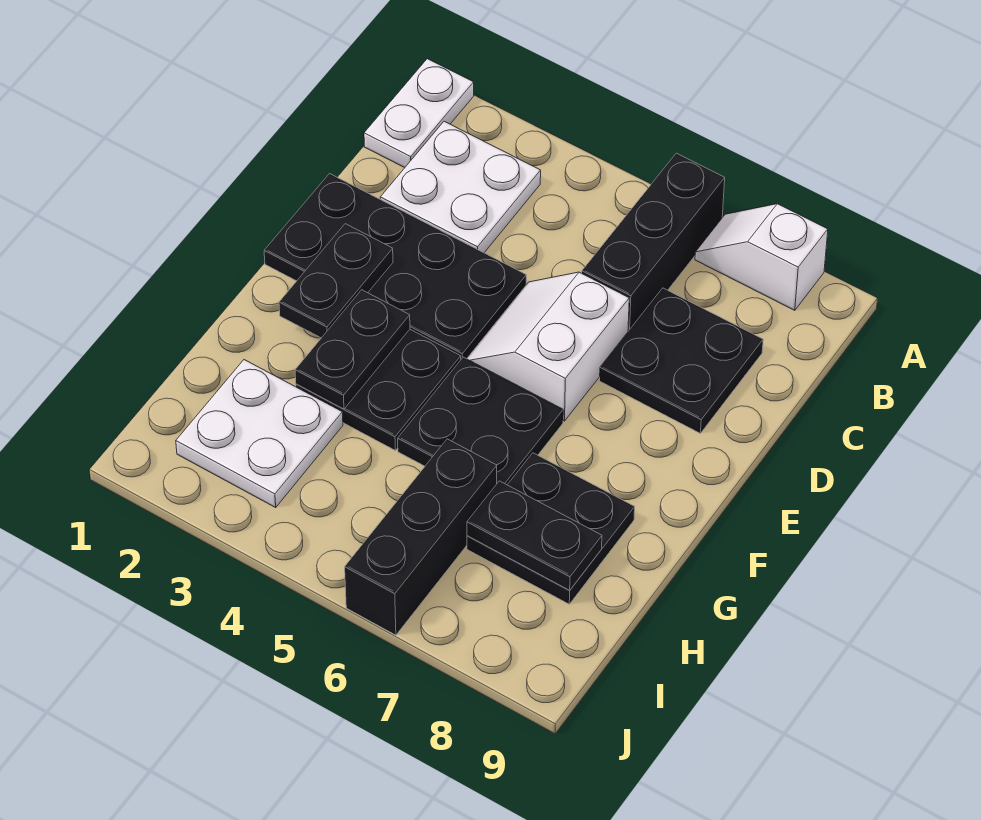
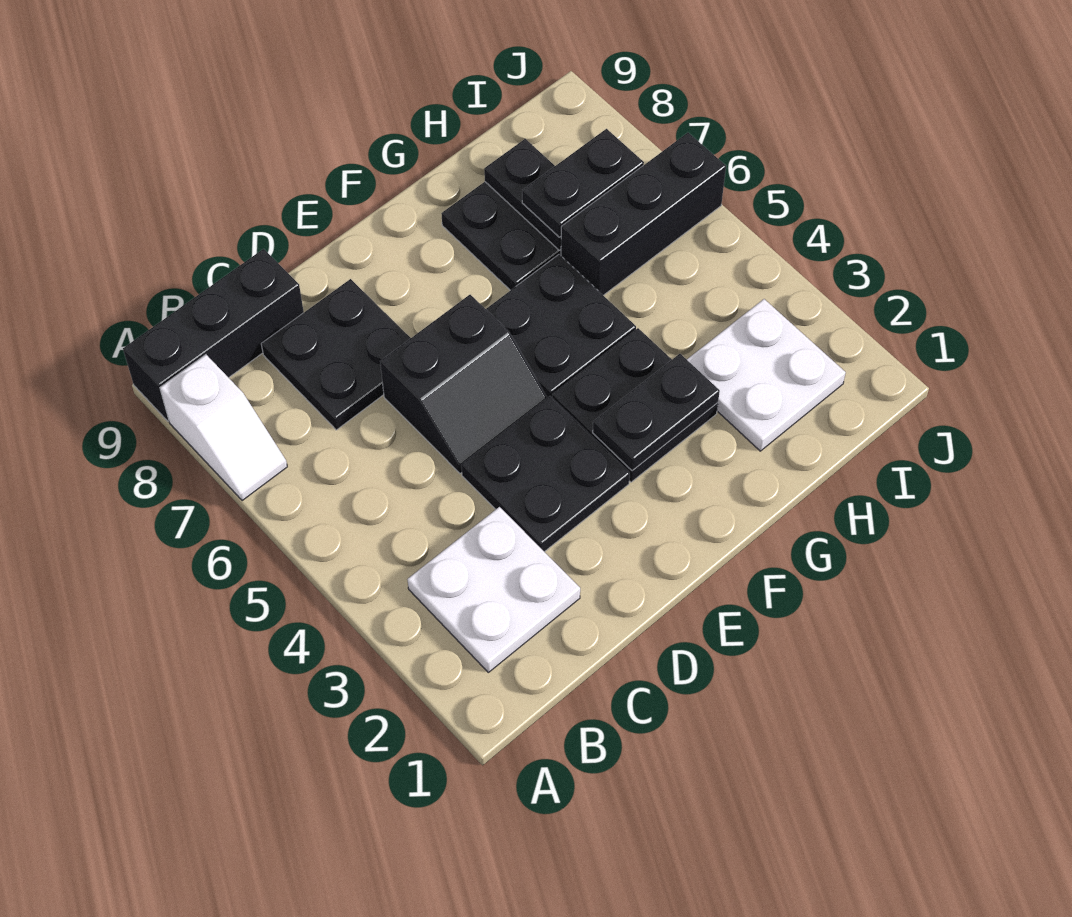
white 1x2 plate [364,59,474,168] -> none
black 1x3 brick [582,153,725,331] -> black 1x3 brick moved to [123,249,304,421]
black 2x4 plate [264,174,526,359] -> black 2x2 plate [461,396,630,552]
white 2x2 slope [467,272,629,421] -> black 2x2 slope [380,295,547,473]
black 1x2 plate [279,224,393,338] -> black 1x2 plate moved to [522,129,644,237]

